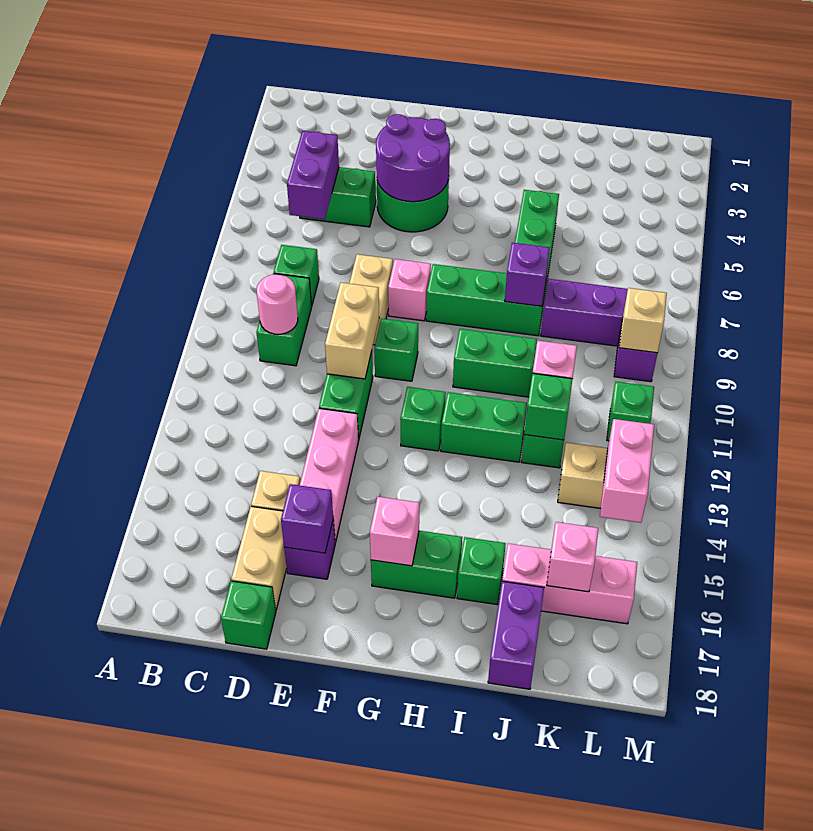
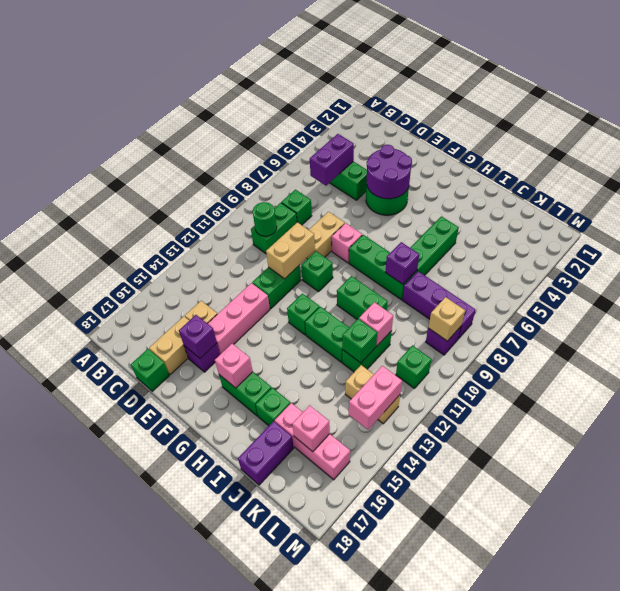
pink 1x1 round brick [257,274,298,334] -> green 1x1 round brick [253,202,277,236]

